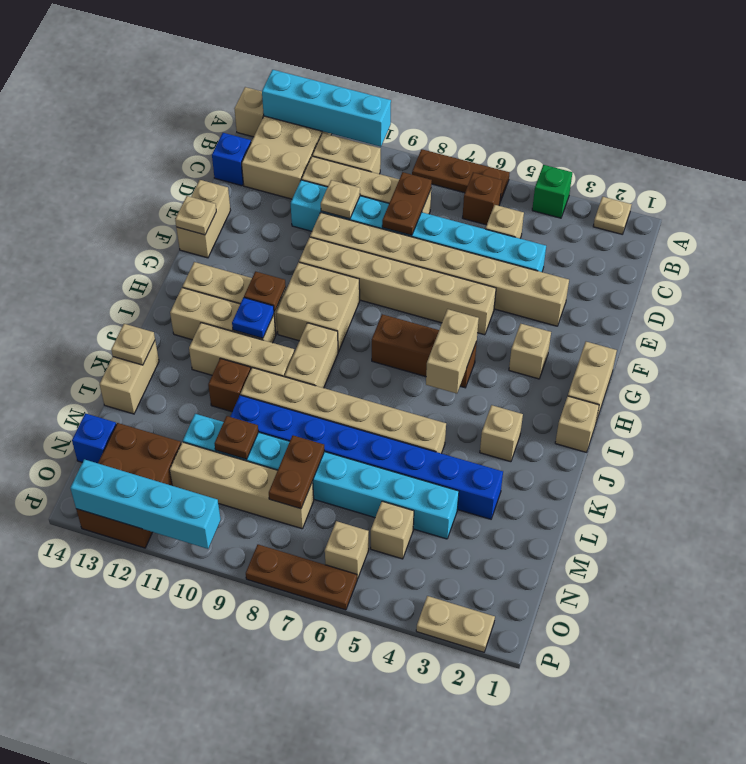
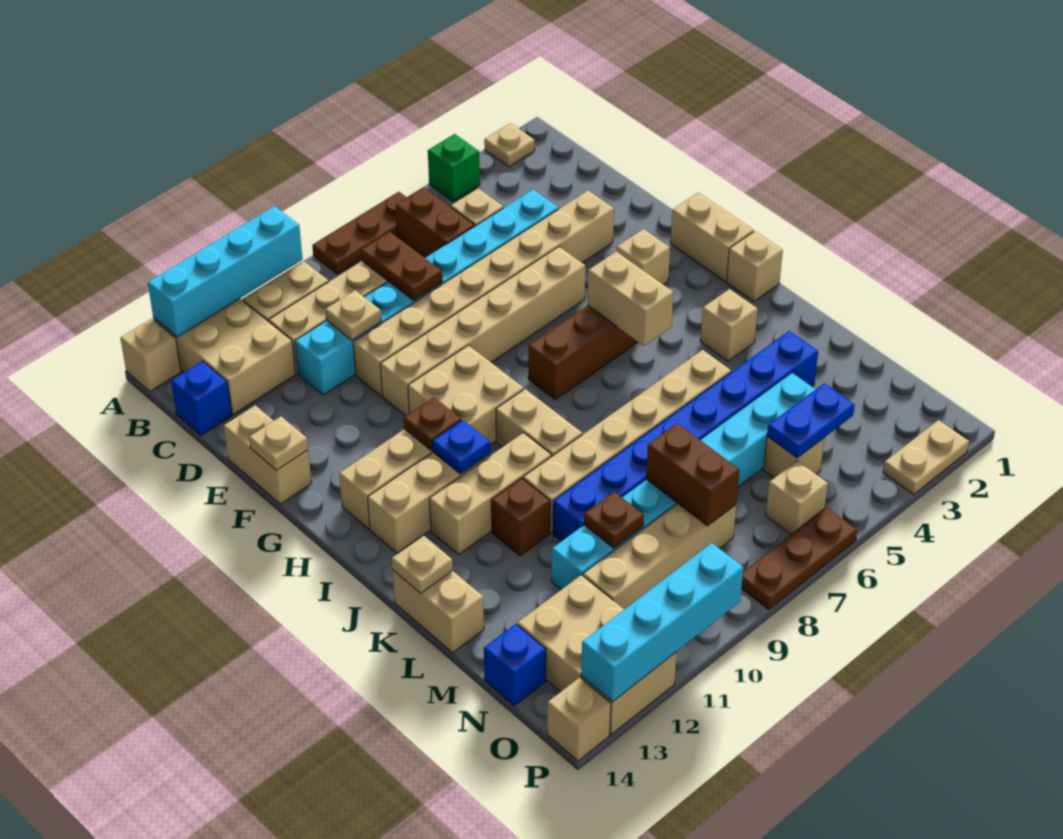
brown 1x1 brick [463,173,502,225] -> brown 1x2 brick [396,187,475,258]
brown 1x2 plate [269,435,324,509] -> brown 1x2 brick [646,423,740,526]
none -> blue 1x2 plate [767,383,855,458]
brown 2x3 brick [76,423,181,548] -> tan 2x3 brick [517,575,677,735]
none -> tan 1x1 brick [547,677,611,761]

